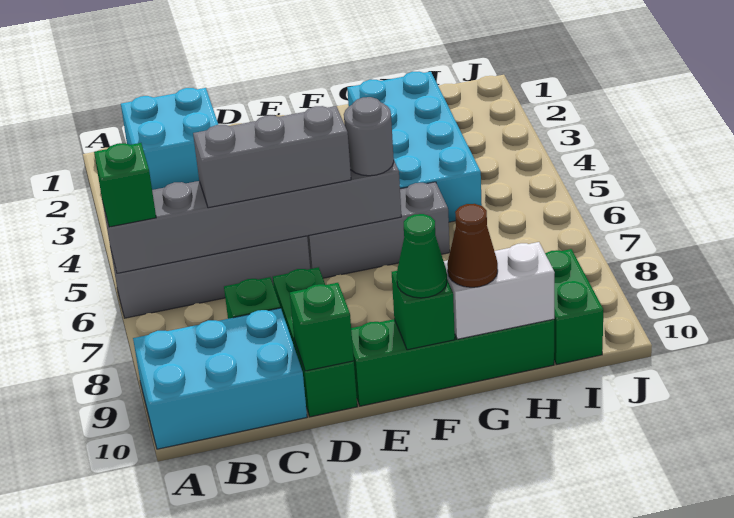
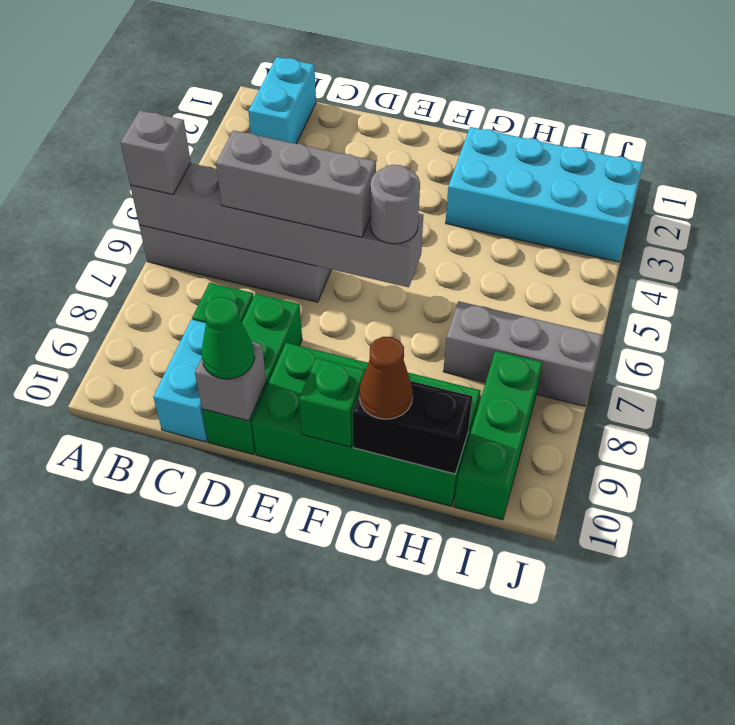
green 1x1 brick [94,143,156,227] -> grey 1x1 brick [121,110,191,194]
cyan 2x3 brick [133,308,307,449] -> cyan 1x2 brick [153,320,208,442]
cyan 2x2 brick [121,88,218,190] -> cyan 1x2 brick [248,57,316,144]
green 1x1 brick [290,283,354,371] -> grey 1x1 brick [195,342,266,421]
grey 1x3 brick [307,182,450,278] -> grey 1x3 brick moved to [443,301,603,406]
green 1x4 brick [351,319,554,406] -> green 2x4 brick [252,343,481,506]
green 1x1 cone [397,214,447,298] -> green 1x1 cone moved to [201,297,255,379]
cyan 2x4 brick [347,72,482,222] -> cyan 2x4 brick turned to [446,127,643,262]
white 1x2 brick [444,242,555,339] -> black 1x2 brick [353,381,472,474]
green 1x2 brick [545,249,603,364] -> green 1x3 brick [454,351,543,520]

